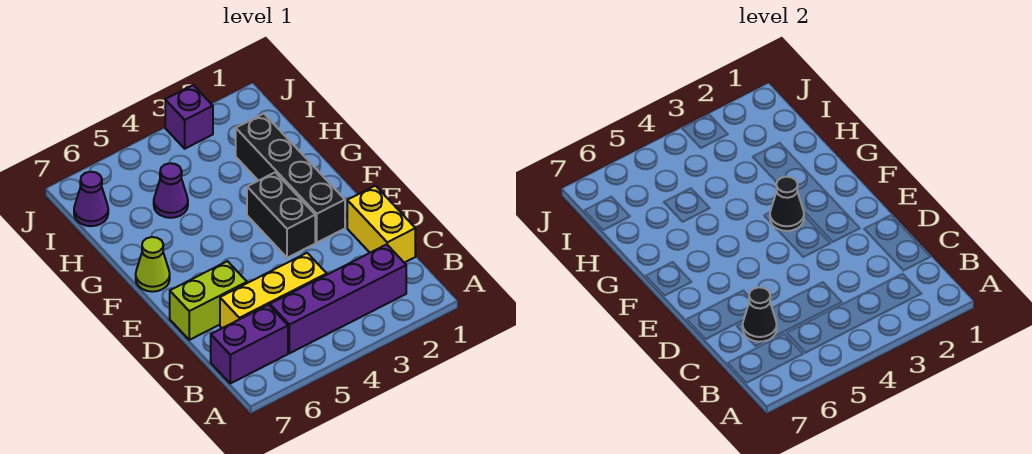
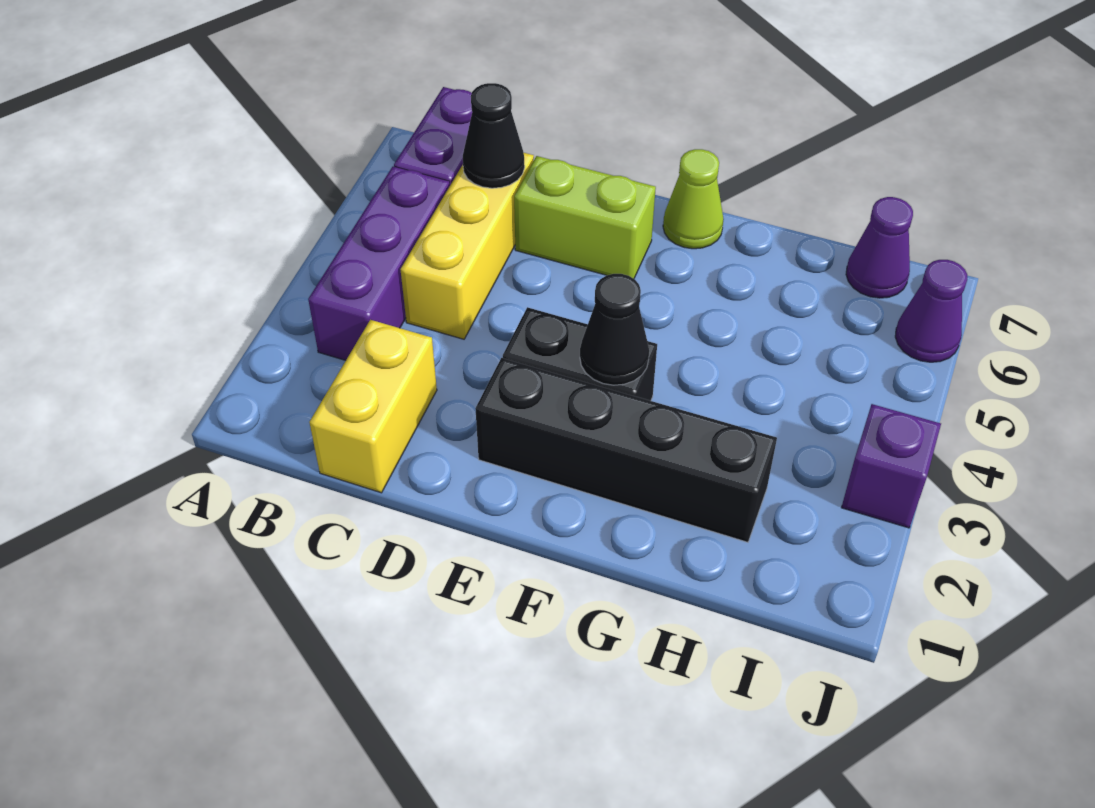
purple 1x4 brick [270,244,406,353] -> purple 1x3 brick [308,166,450,360]
yellow 1x2 brick [347,186,415,263] -> yellow 1x2 brick turned to [309,320,437,493]
lime 1x2 brick [170,261,247,340] -> lime 1x2 brick turned to [514,156,656,279]
purple 1x1 cone [154,163,188,218] -> purple 1x1 cone moved to [895,260,967,362]

